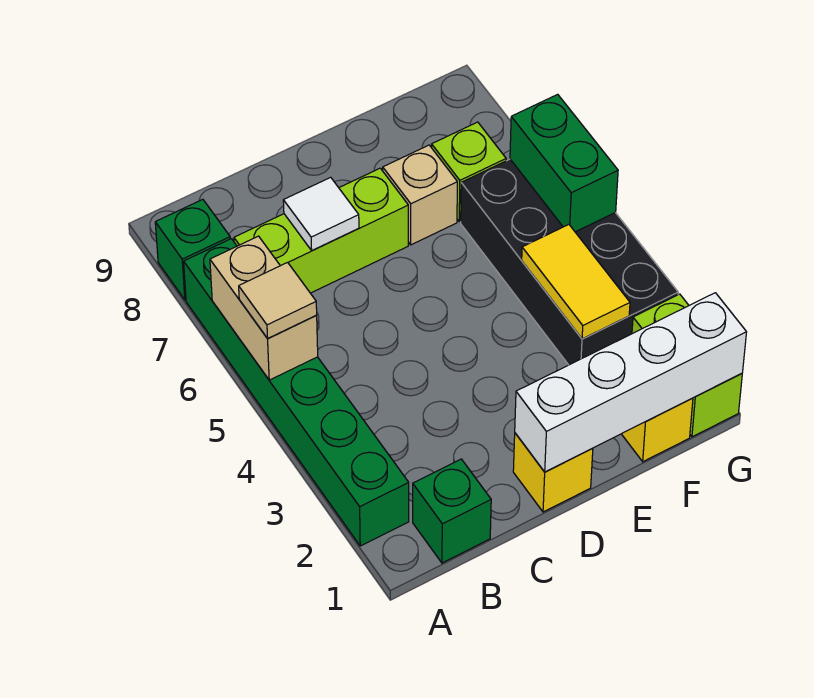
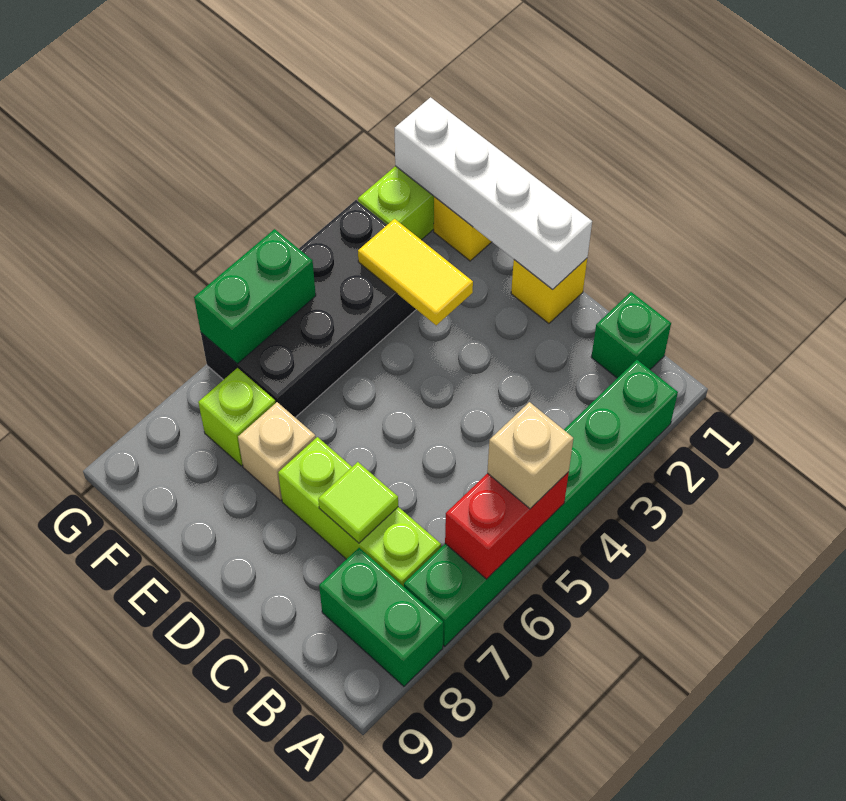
tan 1x2 brick [210,236,318,380] -> red 1x2 brick [445,472,569,579]
tan 1x1 tile [239,262,317,339] -> tan 1x1 brick [487,402,573,509]
green 1x1 brick [155,199,230,300] -> green 1x2 brick [319,548,443,686]
white 1x1 tile [283,177,359,251] -> lime 1x1 tile [318,462,398,543]
yellow 1x2 tile [522,225,630,339] -> yellow 1x2 tile turned to [358,219,473,325]

